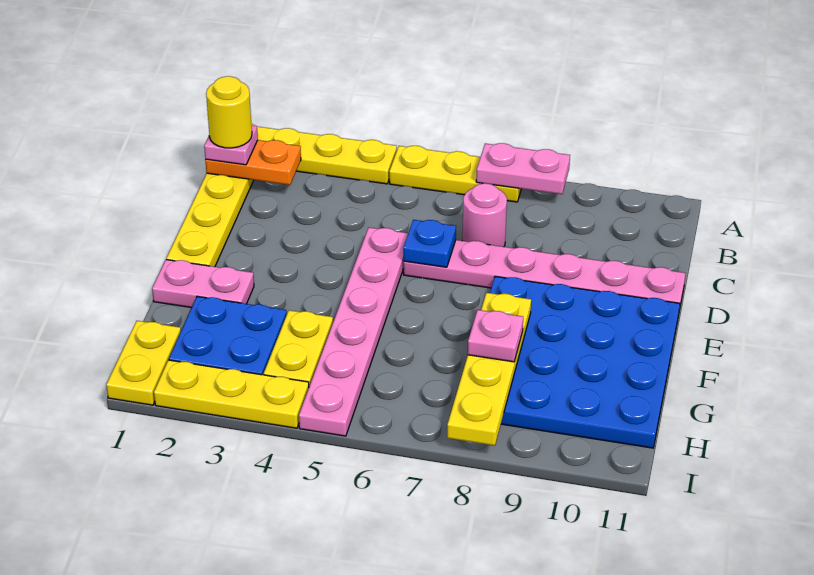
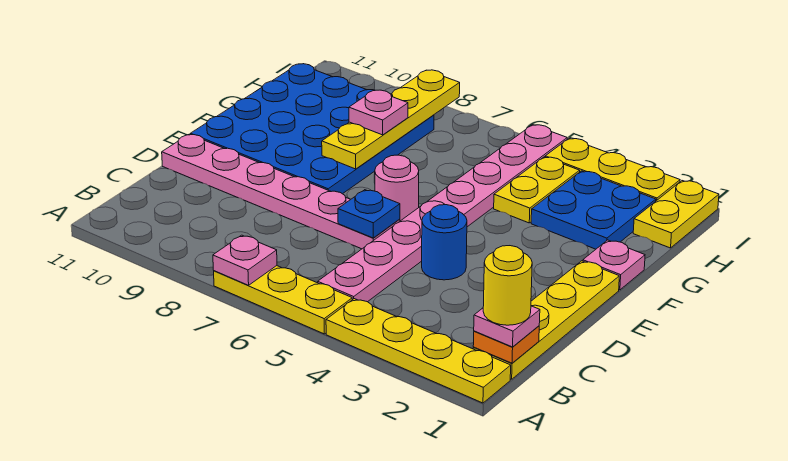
pink 1x2 plate [476,143,570,194] -> pink 1x1 plate [213,235,277,285]
orange 1x2 plate [205,140,301,185] -> orange 1x1 plate [473,326,539,363]
pink 1x1 round brick [462,183,507,247] -> pink 1x1 round brick moved to [375,155,419,221]
none -> blue 1x1 round brick [422,205,467,280]
pink 1x6 plate [299,228,408,436] -> pink 1x8 plate [318,125,567,302]
pink 1x2 plate [152,260,254,308] -> pink 1x1 plate [583,240,645,290]

